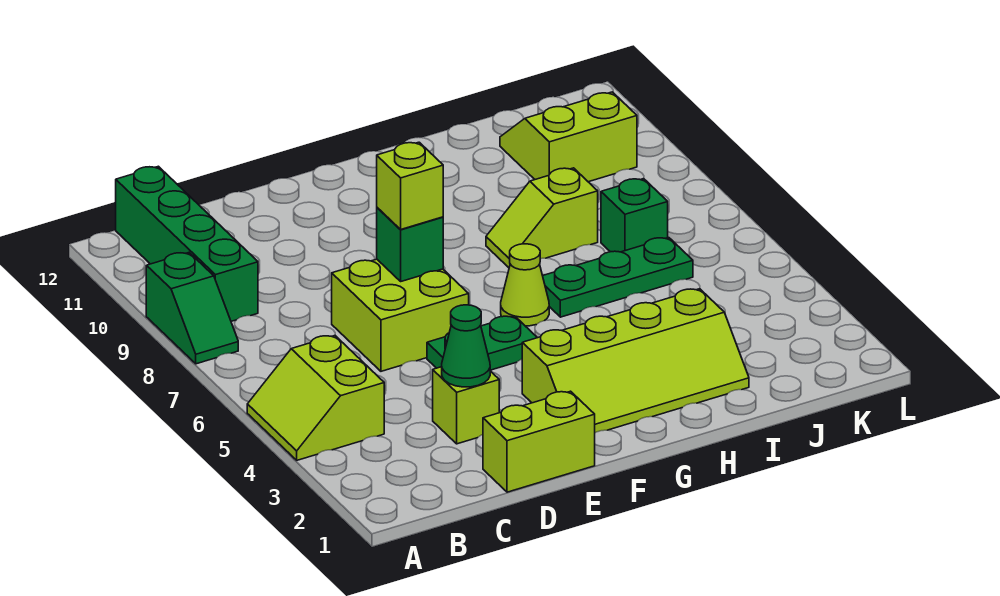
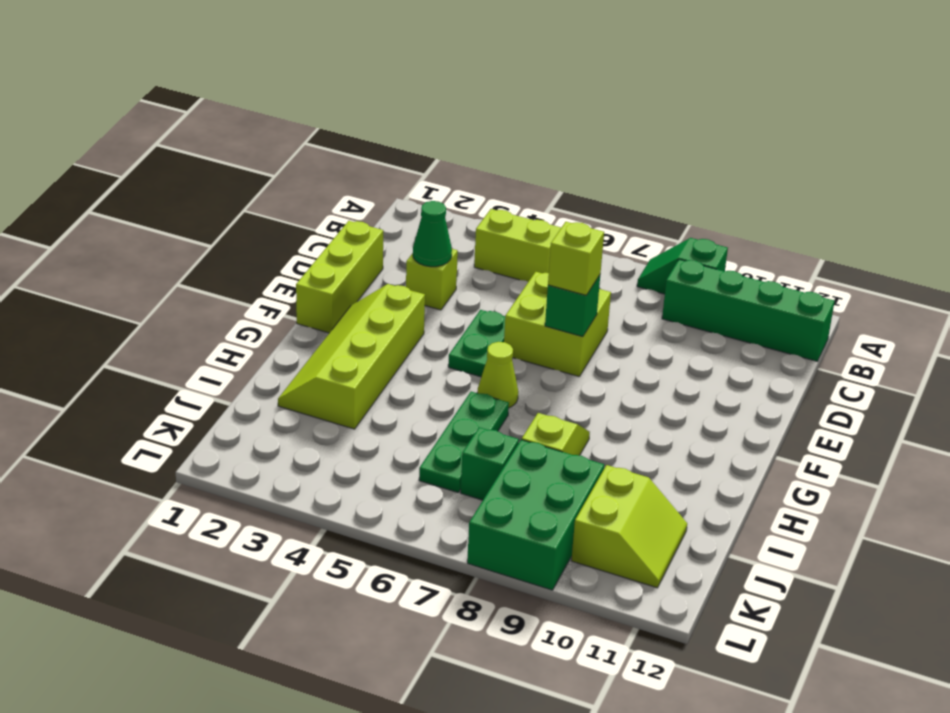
lime 1x2 brick [483,391,595,492] -> lime 1x3 brick [296,221,383,333]
none -> green 2x3 brick [467,440,604,590]

